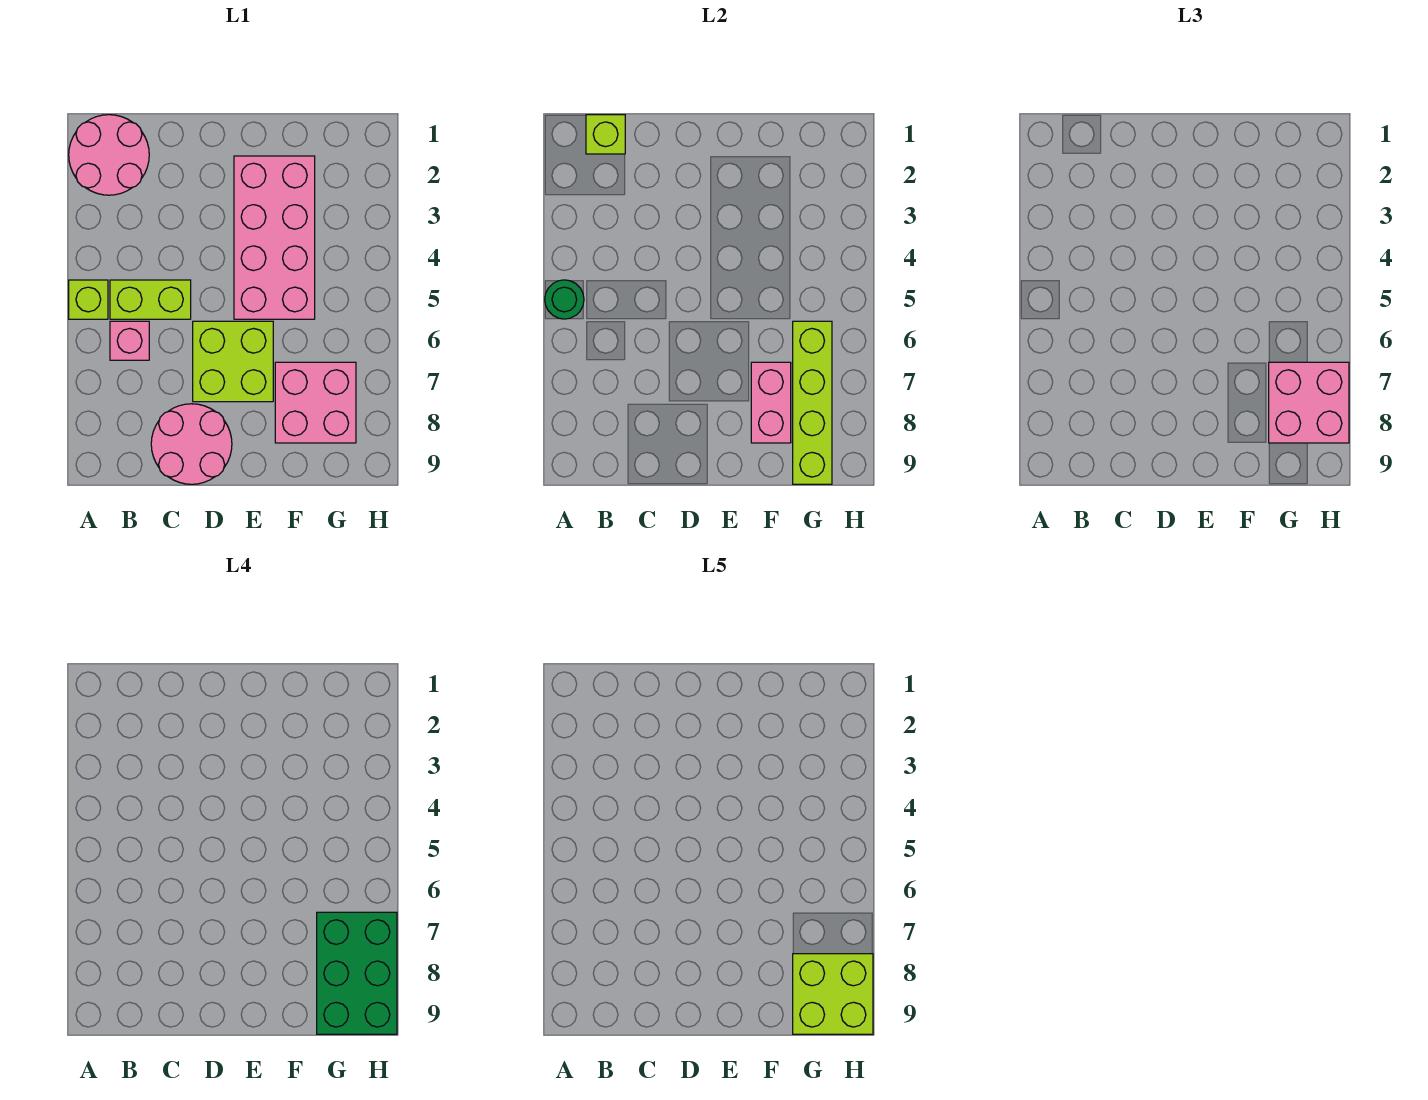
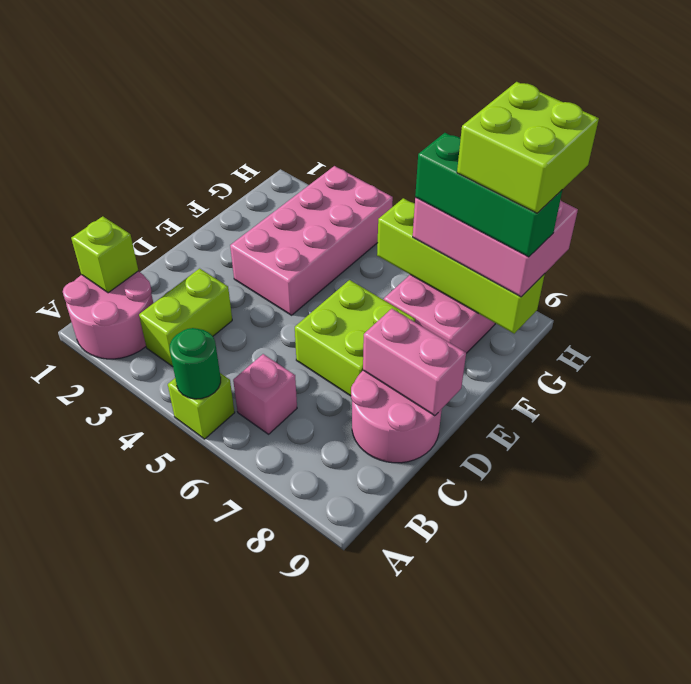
lime 1x2 brick [110,280,191,319] -> lime 1x2 brick moved to [139,268,232,367]
pink 2x4 brick [234,156,315,319] -> pink 2x4 brick turned to [230,166,393,315]
pink 1x2 brick [751,362,791,443] -> pink 1x2 brick moved to [363,309,466,416]
pink 2x2 brick [1269,362,1349,443] -> pink 2x3 brick [413,198,578,297]
green 2x3 brick [317,912,397,1034] -> green 1x3 brick [415,133,562,257]

